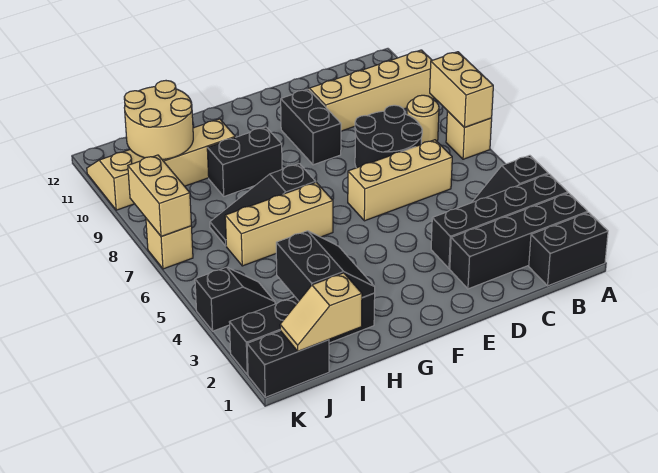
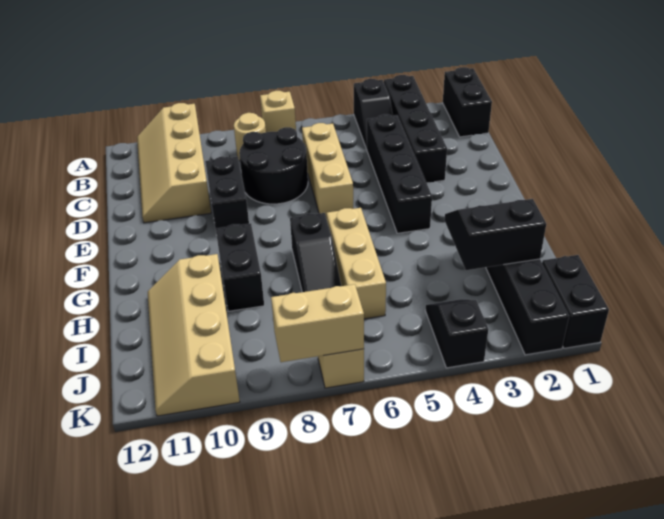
black 1x4 brick [450,193,588,289] -> black 1x4 brick moved to [367,114,432,233]
tan 1x2 brick [430,52,493,128] -> none
black 1x2 brick [281,89,341,165] -> black 1x2 brick turned to [205,156,249,229]
tan 1x2 slope [280,273,362,351] -> none
tan 2x2 round brick [124,81,193,159] -> none

